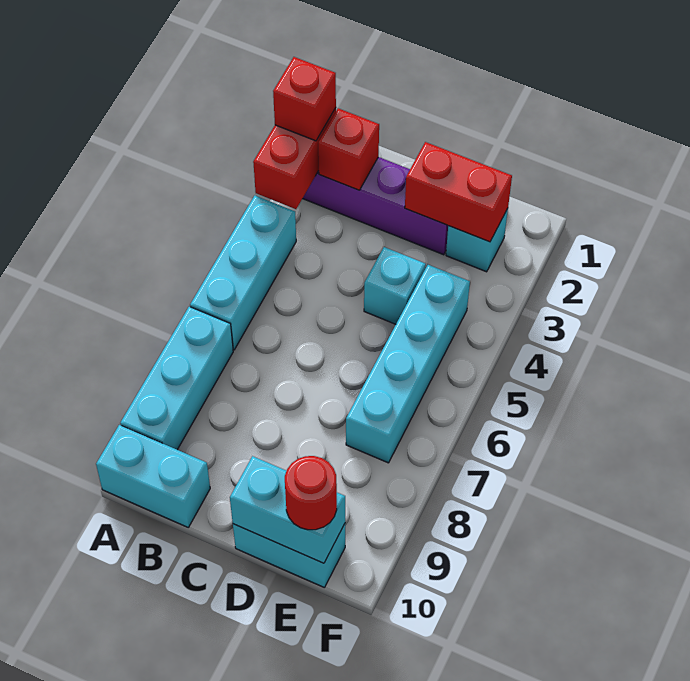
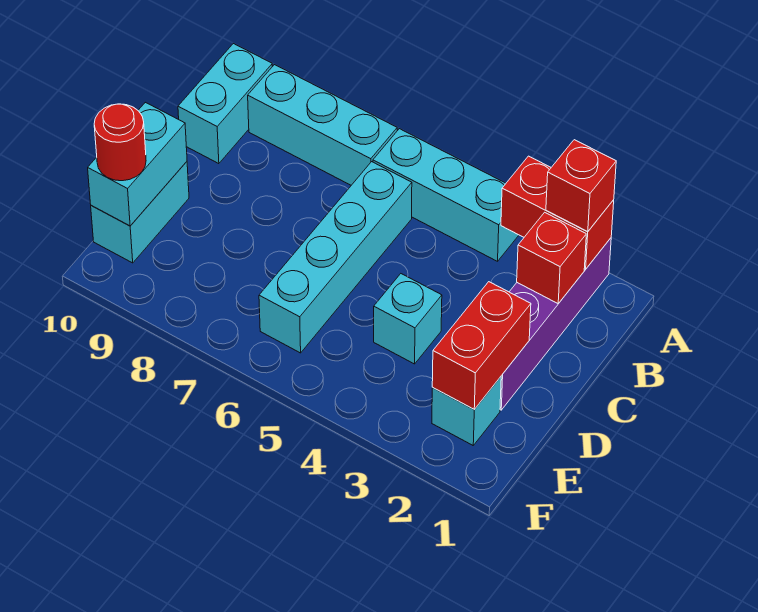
cyan 1x4 brick [346,265,470,463] -> cyan 1x4 brick turned to [259,162,412,353]

